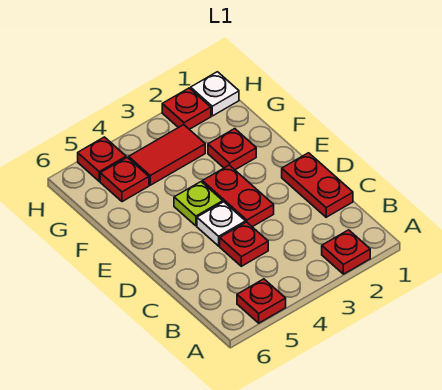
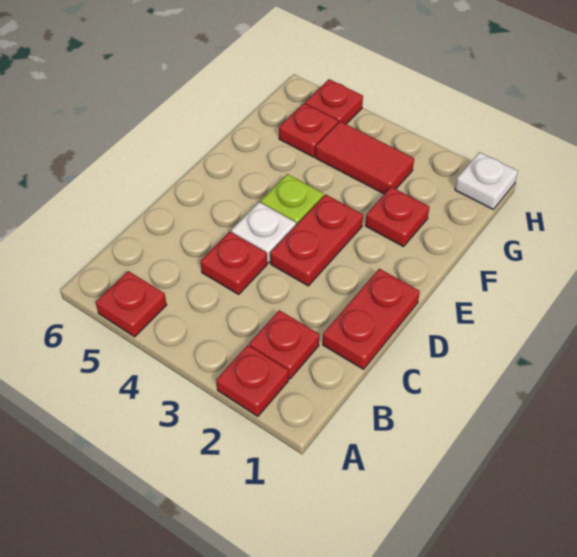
red 1x1 plate [162,88,211,129] -> red 1x1 plate moved to [249,310,319,379]

